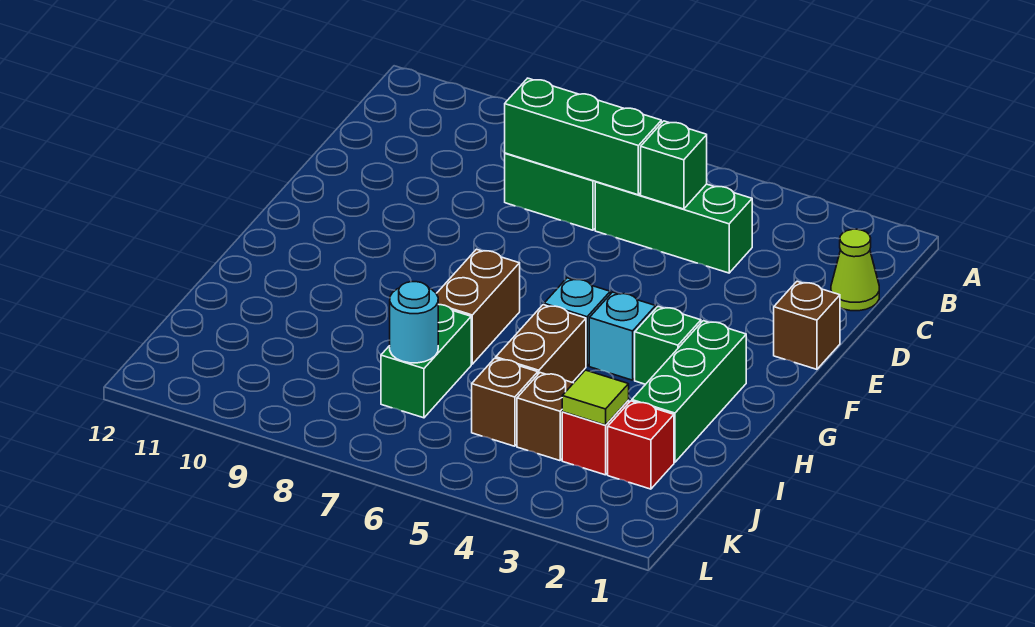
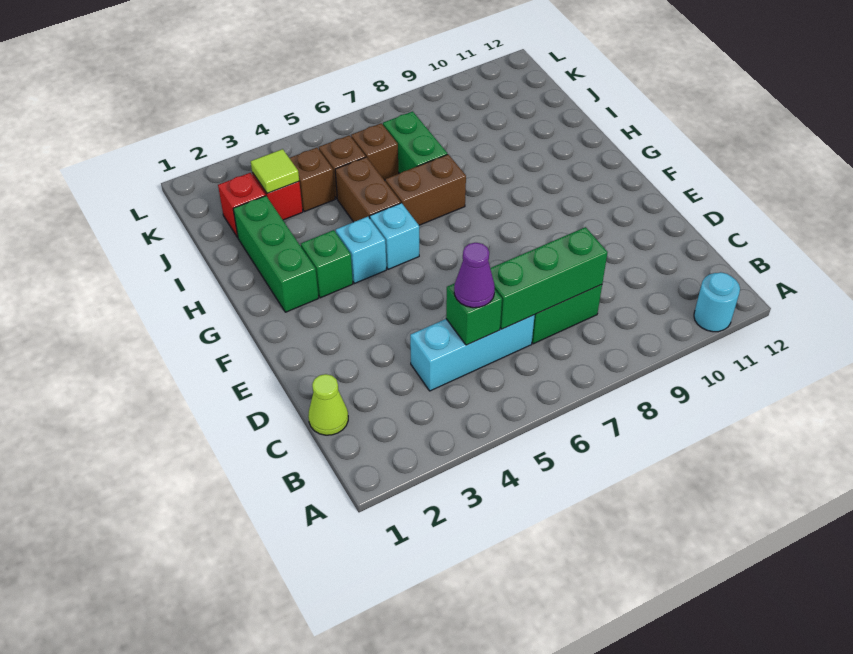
green 1x3 brick [595,182,752,273] -> cyan 1x3 brick [410,315,535,391]
none -> purple 1x1 cone [454,243,495,308]
brown 1x1 brick [774,281,840,369] -> brown 1x1 brick moved to [351,123,399,180]
brown 1x2 brick [436,249,520,364] -> brown 1x2 brick turned to [385,154,466,225]
cyan 1x1 round brick [390,282,438,363] -> cyan 1x1 round brick moved to [694,272,740,332]

